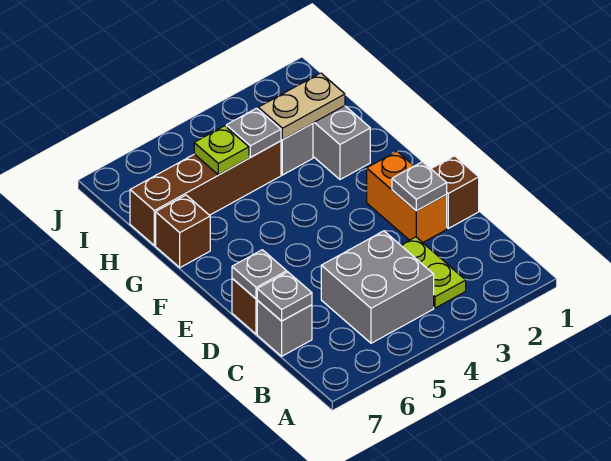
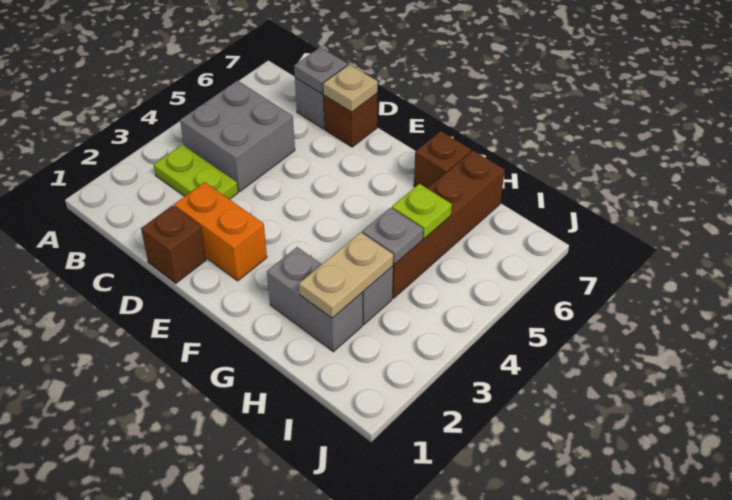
grey 1x1 plate [392,162,447,211] -> none
grey 1x1 plate [232,250,287,299] -> tan 1x1 plate [323,64,378,112]

